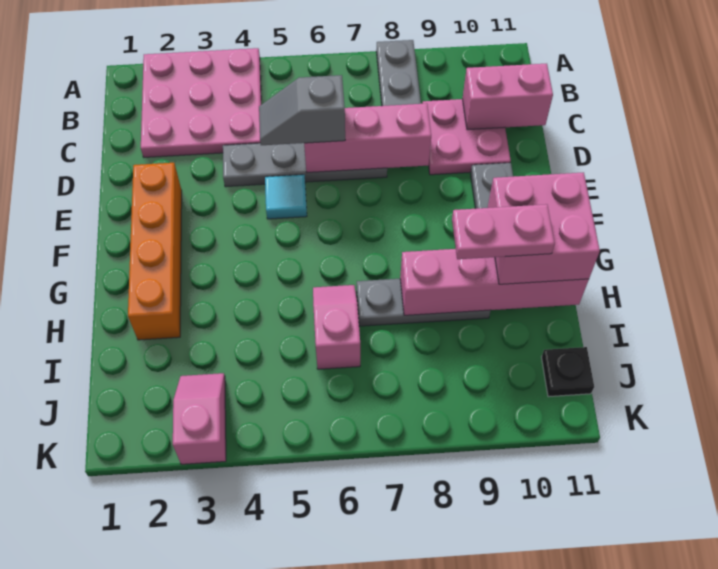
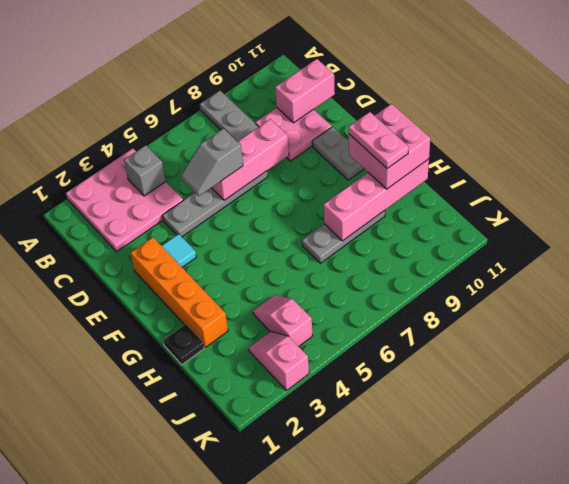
none -> grey 1x1 brick [124,145,166,196]
cyan 1x1 tile [265,175,307,219] -> cyan 1x1 tile moved to [162,234,196,267]
pink 1x2 slope [313,285,360,369] -> pink 1x2 slope moved to [253,295,313,346]
pink 1x2 plate [452,204,555,259] -> pink 1x2 plate turned to [349,112,409,168]
black 1x1 plate [542,347,594,397] -> black 1x1 plate moved to [163,324,204,364]

